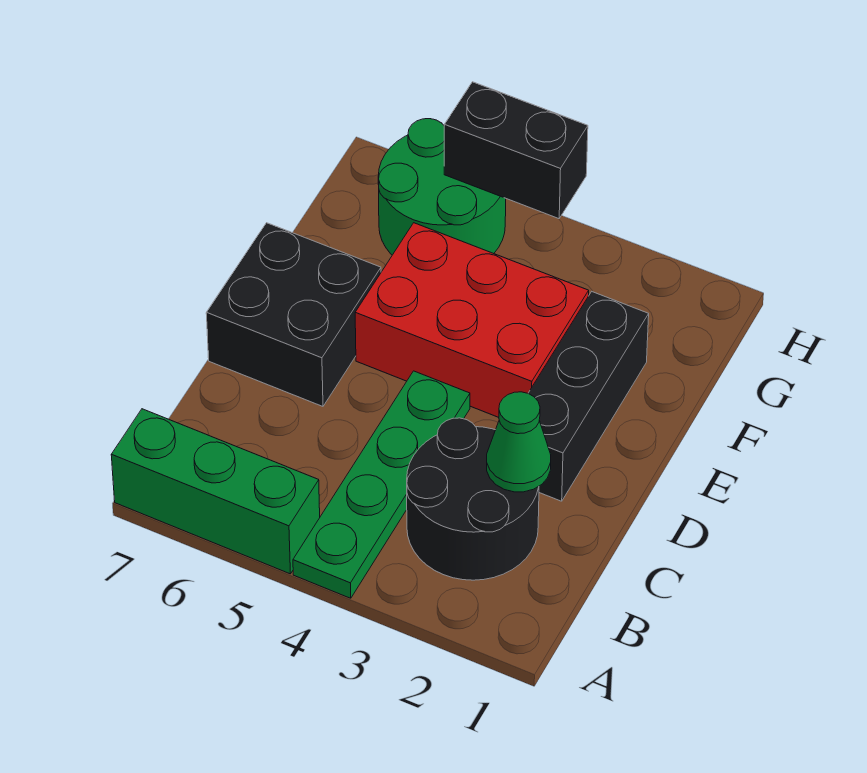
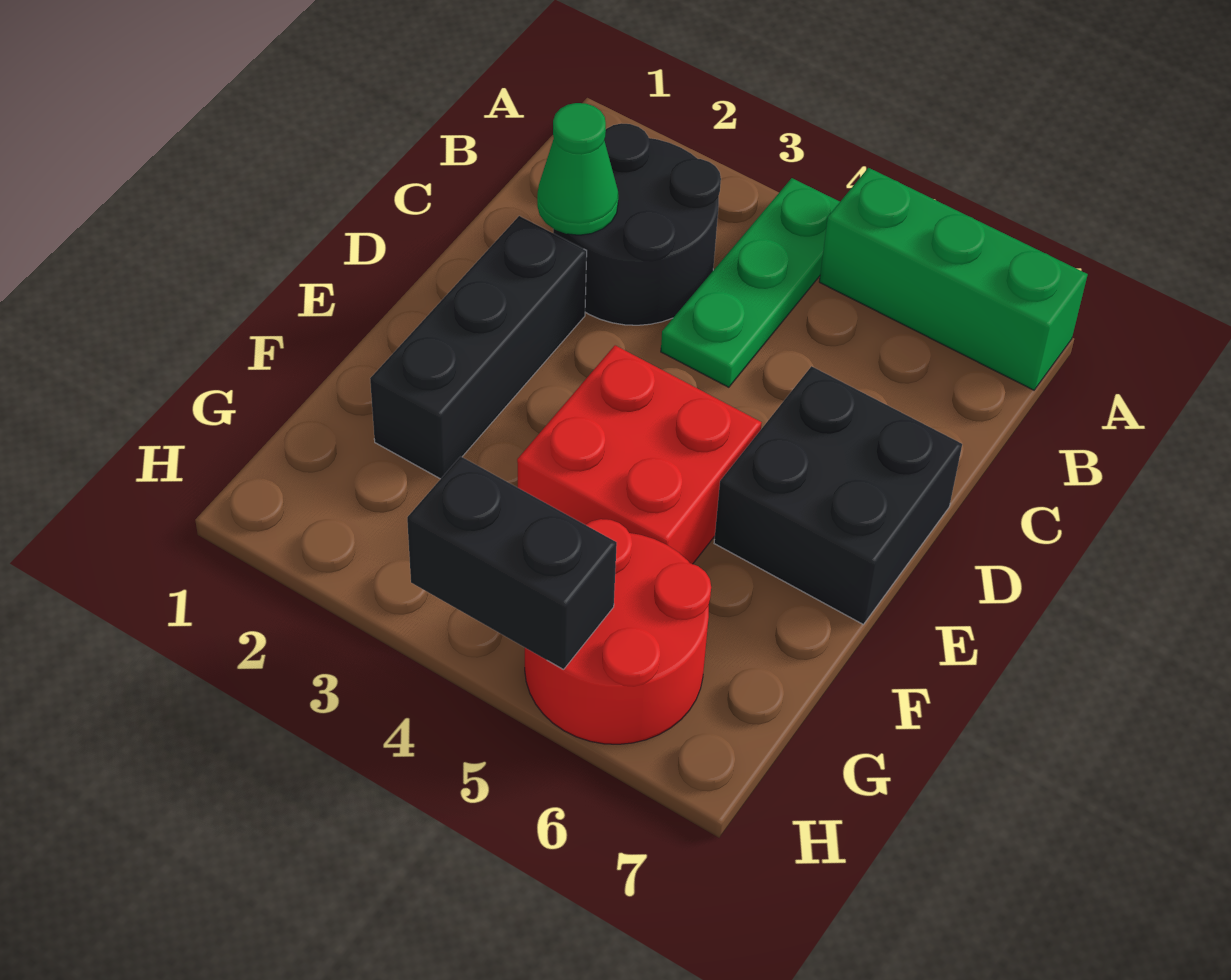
green 1x4 plate [293,371,470,598] -> green 1x3 plate [661,178,840,387]
red 2x3 brick [355,223,589,417] -> red 2x2 brick [517,345,762,564]
green 2x2 round brick [378,119,506,255] -> red 2x2 round brick [525,519,711,744]

